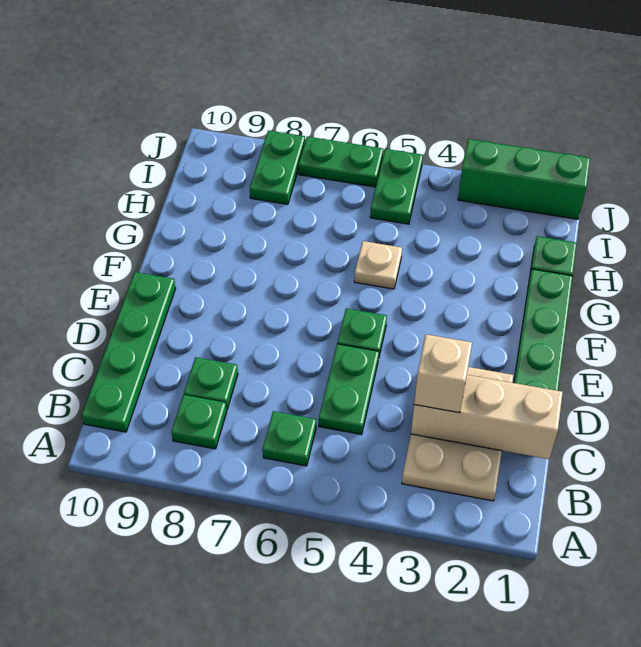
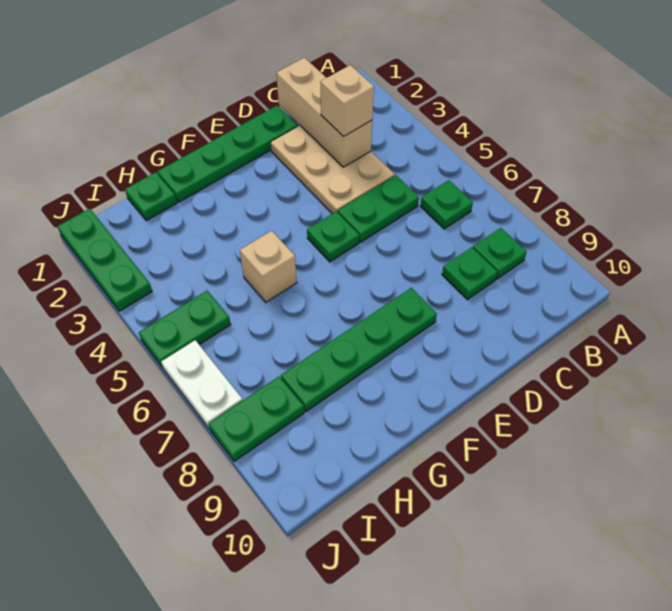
tan 2x3 plate [402,367,513,501] -> tan 2x3 plate turned to [270,125,394,214]
green 1x4 plate [82,272,176,432] -> green 1x4 plate moved to [281,288,437,412]
tan 1x1 plate [354,241,402,289] -> tan 1x1 brick [240,231,297,302]
green 1x3 brick [458,139,590,219] -> green 1x3 plate [57,209,152,311]
green 1x2 plate [299,137,383,187] -> white 1x2 plate [161,340,243,429]

